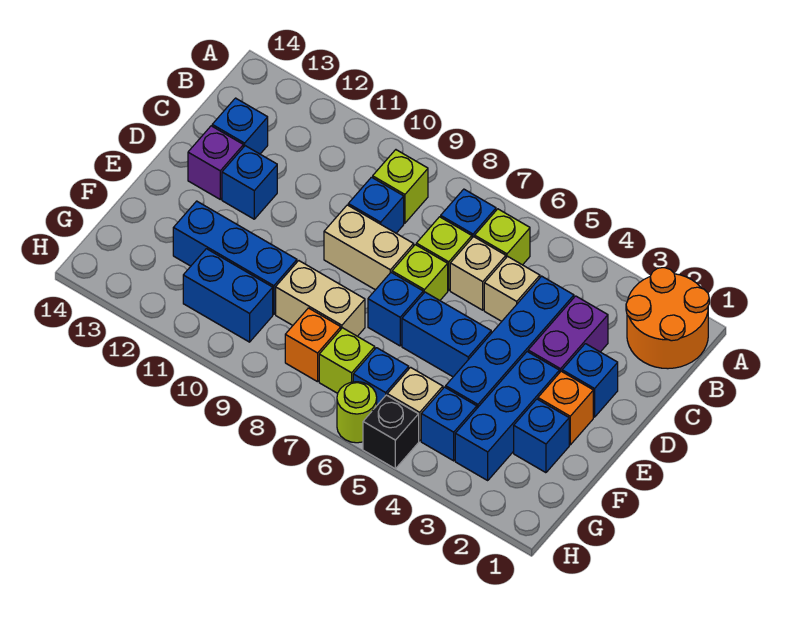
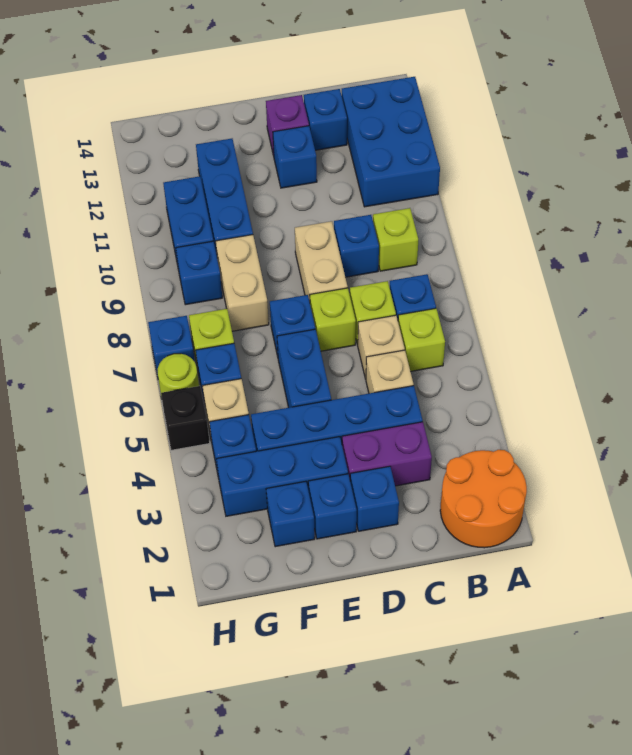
none -> blue 2x3 brick [342,77,440,207]
orange 1x1 brick [538,371,593,445] -> blue 1x1 brick [308,474,357,539]
orange 1x1 brick [285,308,341,382] -> none
none -> blue 1x1 brick [176,241,222,305]
none -> blue 1x1 brick [148,316,195,376]

